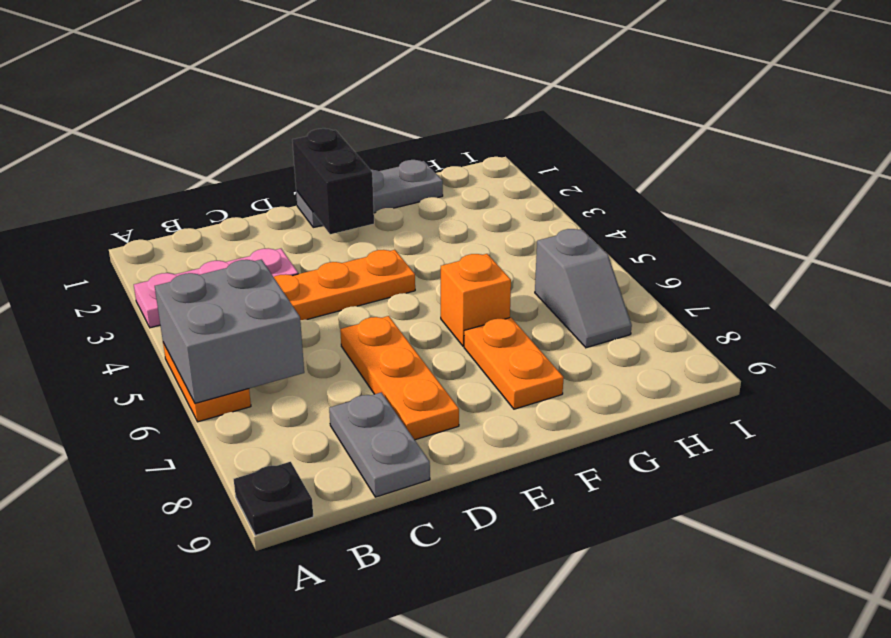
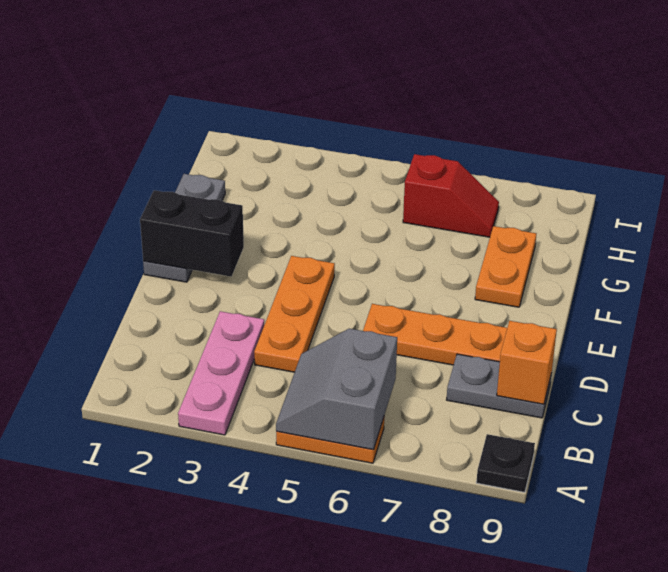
grey 2x2 brick [155,260,304,403] -> grey 2x2 slope [276,329,397,450]
orange 1x1 brick [441,254,511,346] -> orange 1x1 brick moved to [497,321,557,404]
orange 1x2 plate [464,318,564,409] -> orange 1x2 plate turned to [475,226,536,307]
grey 1x2 slope [535,229,632,348] -> red 1x2 slope [403,154,499,237]

